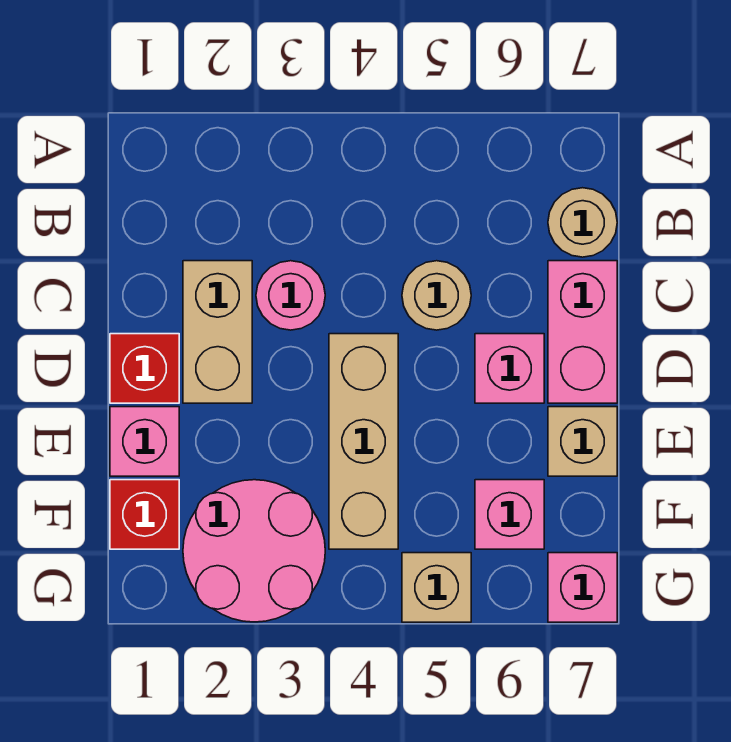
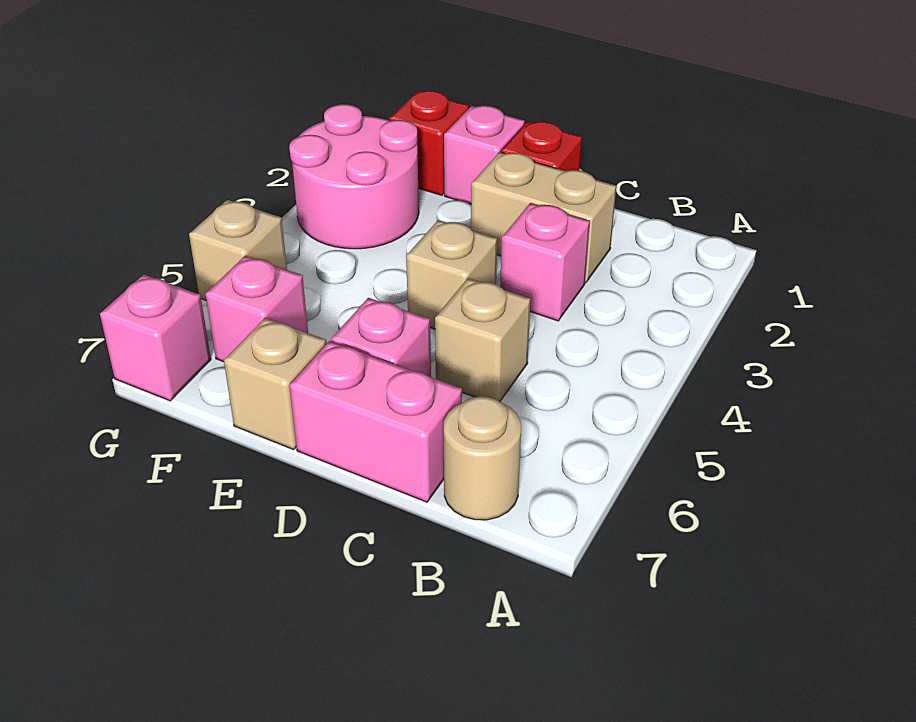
pink 1x1 round brick [256,261,325,330] -> pink 1x1 brick [500,203,590,321]
tan 1x1 round brick [402,261,471,330] -> tan 1x1 brick [435,278,530,401]
tan 1x3 brick [329,334,398,549] -> tan 1x1 brick [406,220,497,329]

